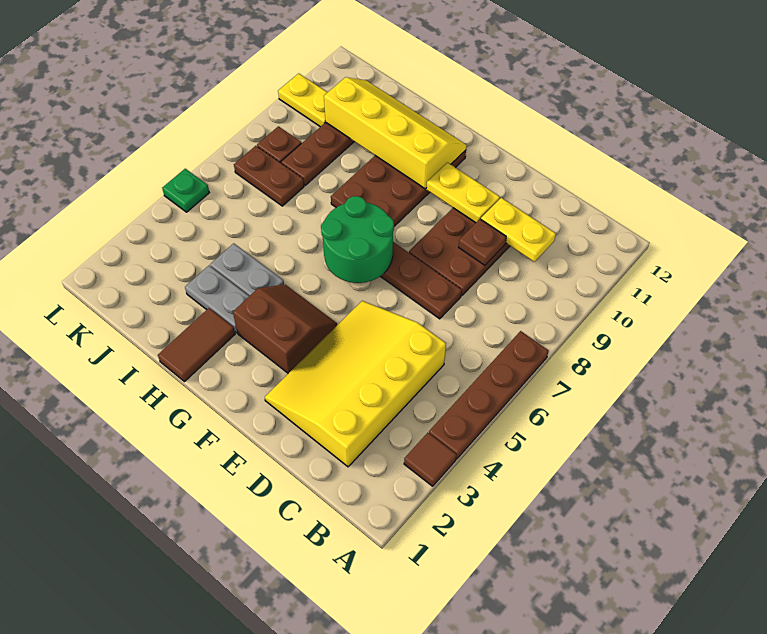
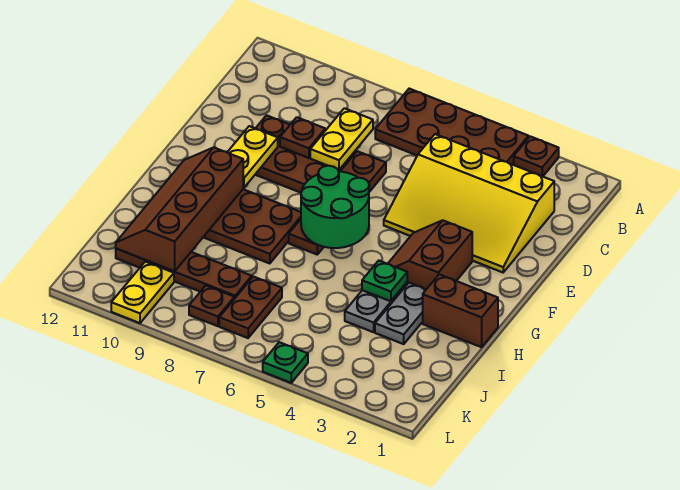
brown 1x1 tile [404,433,456,486] -> brown 1x1 plate [514,136,559,176]
brown 1x4 plate [429,331,549,459] -> brown 2x4 plate [375,89,529,165]
yellow 1x2 plate [481,198,556,262] -> yellow 1x2 plate moved to [310,108,373,170]
yellow 2x4 slope [324,77,467,189] -> brown 2x4 slope [116,148,243,271]
brown 1x2 tile [158,308,235,382] -> brown 1x2 brick [423,274,498,347]
none -> green 1x1 plate [362,261,407,301]

